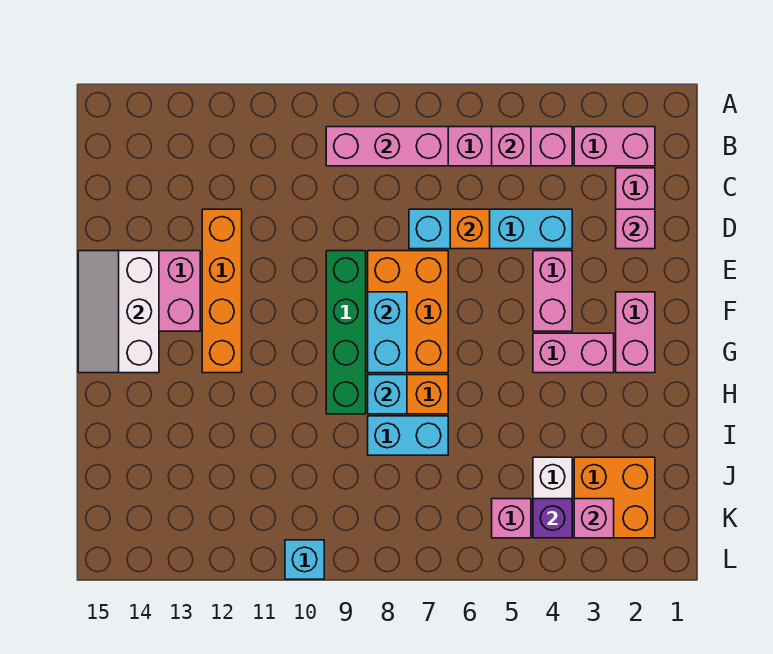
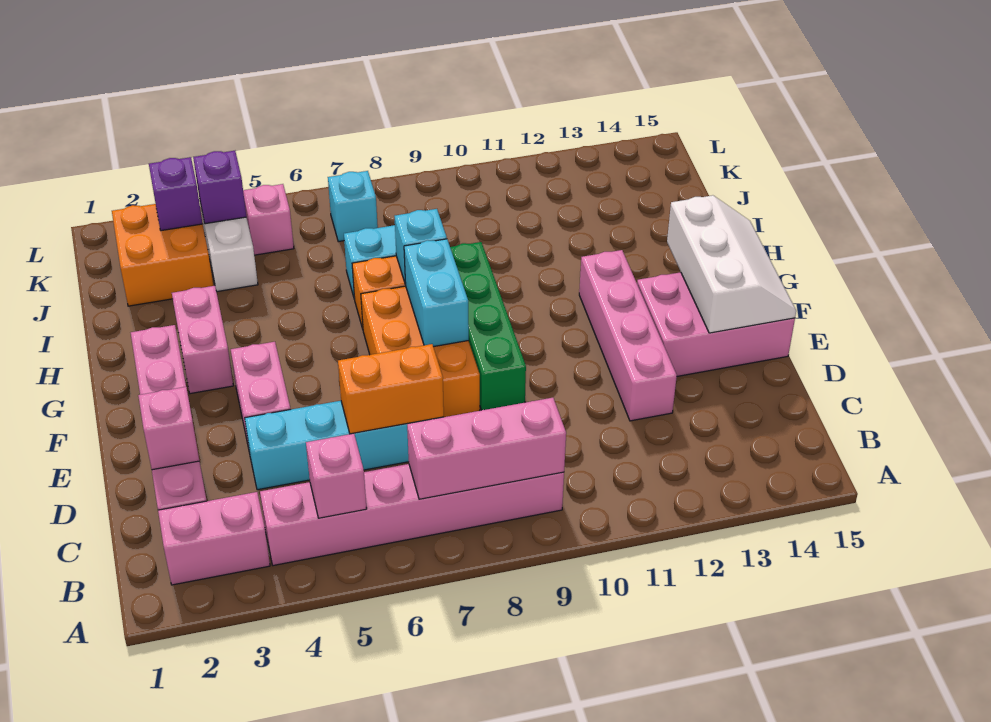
orange 1x1 brick [450,209,490,249] -> orange 1x2 brick [338,344,444,434]
orange 1x4 brick [202,209,242,373] -> pink 1x4 brick [579,250,677,421]
pink 1x2 brick [533,333,614,373] -> pink 1x2 brick turned to [172,286,233,394]
pink 1x1 brick [574,499,614,538] -> purple 1x1 brick [149,157,202,231]
cyan 1x1 brick [285,540,324,579] -> cyan 1x1 brick moved to [328,171,378,242]

